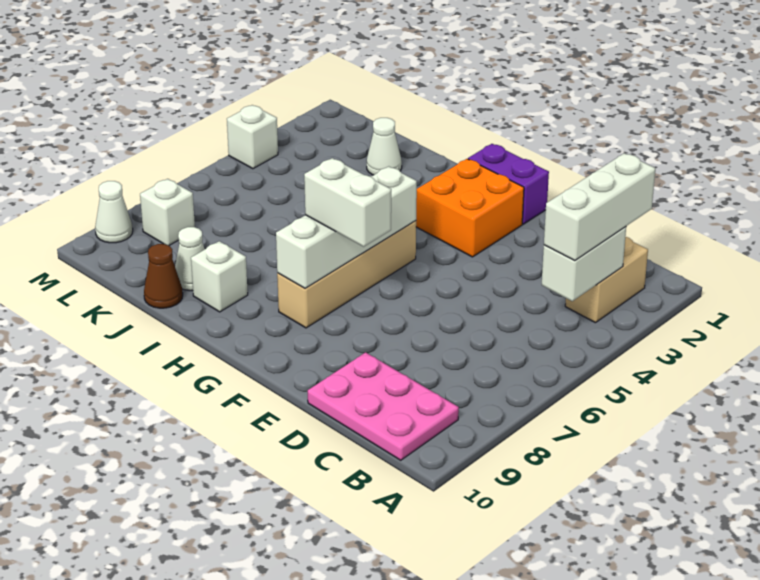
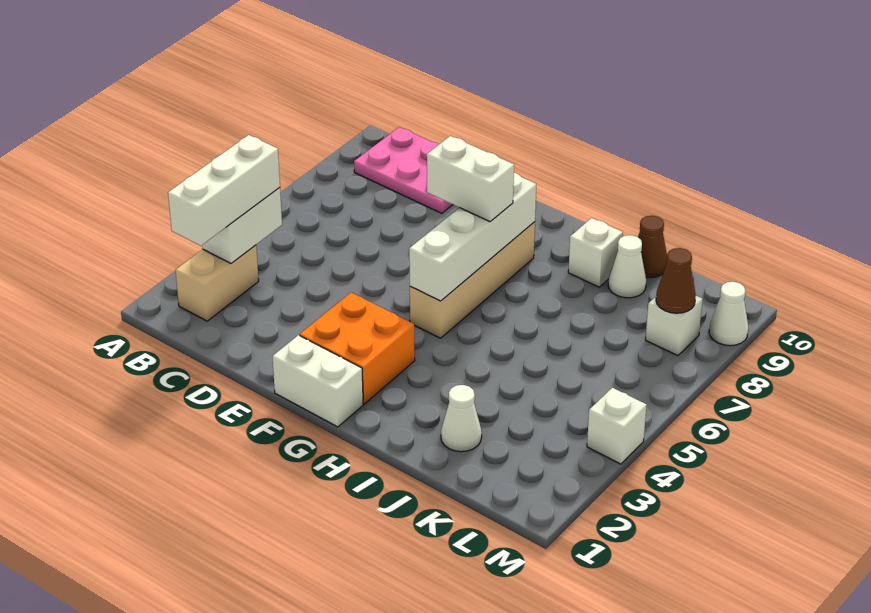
purple 1x2 brick [468,144,549,224] -> white 1x2 brick [272,335,363,427]
none -> brown 1x1 cone [656,248,696,313]

